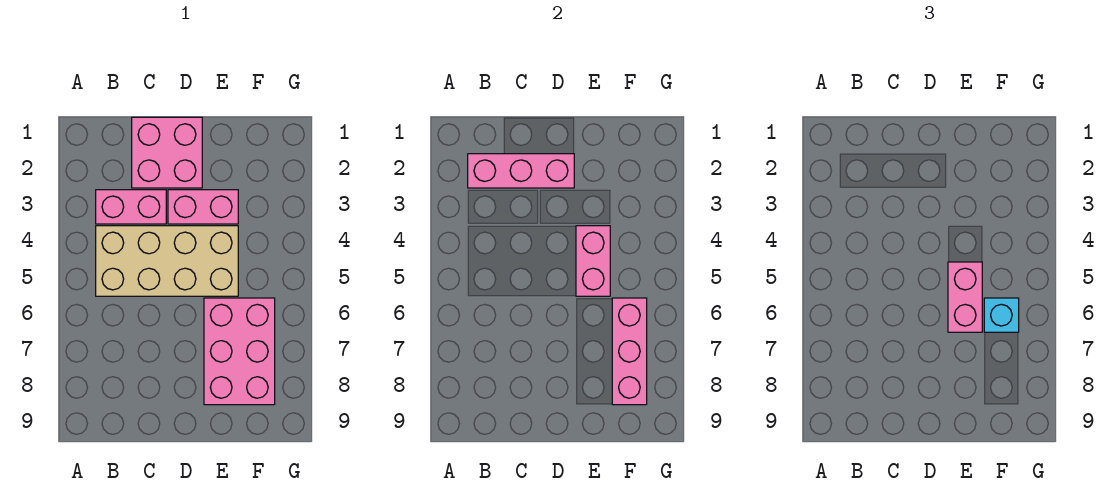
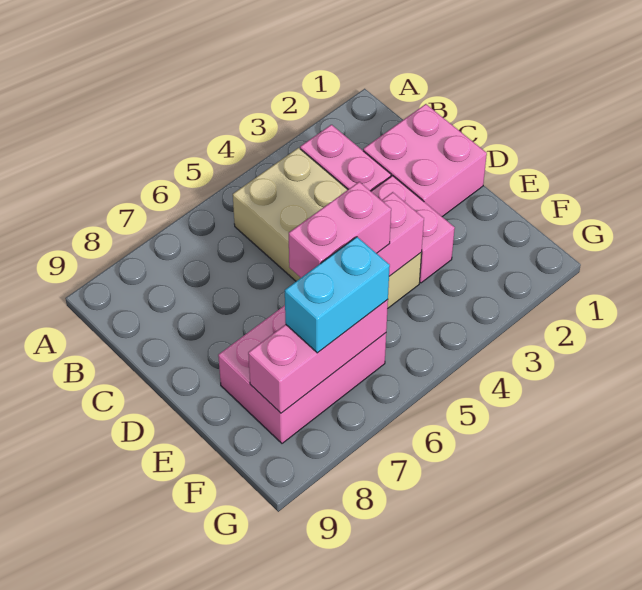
pink 1x3 brick [468,154,574,188] -> none
cyan 1x1 brick [984,298,1019,332] -> cyan 1x2 brick [285,237,390,353]

